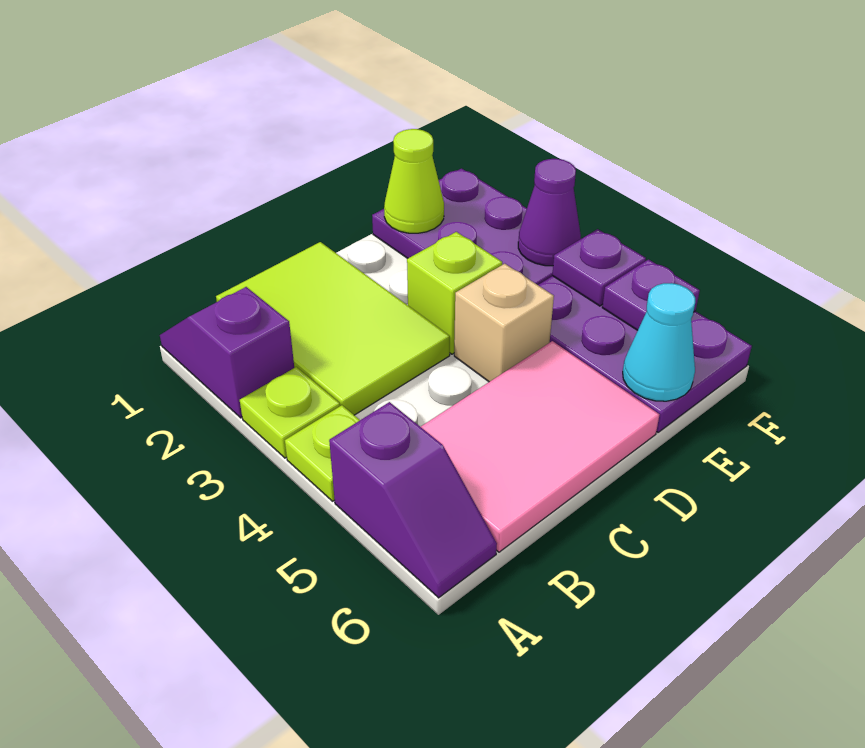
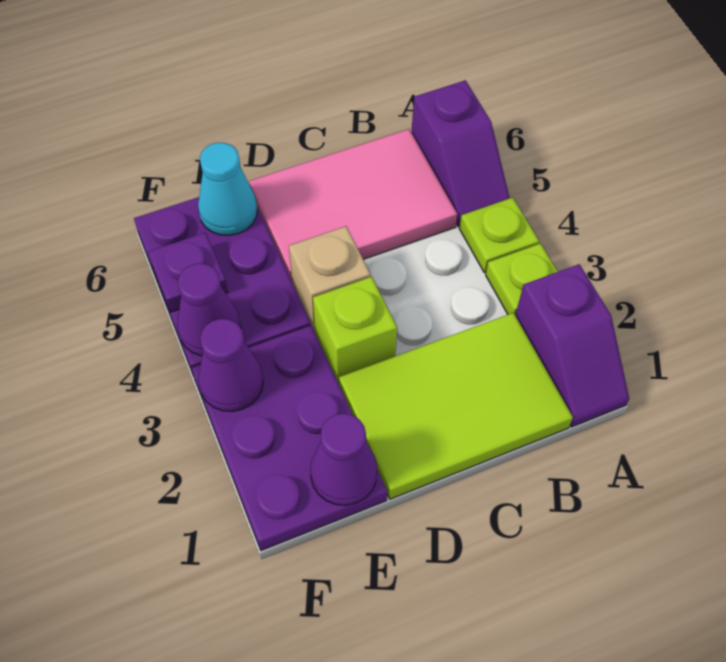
purple 1x2 slope [329,402,497,598] -> purple 1x2 slope turned to [411,80,510,226]
lime 2x3 tile [216,242,450,415] -> lime 2x3 tile turned to [339,313,573,499]
lime 1x1 cone [384,129,444,233] -> purple 1x1 cone [310,414,377,505]
purple 1x1 plate [552,229,646,306] -> purple 1x1 cone [177,263,241,356]

